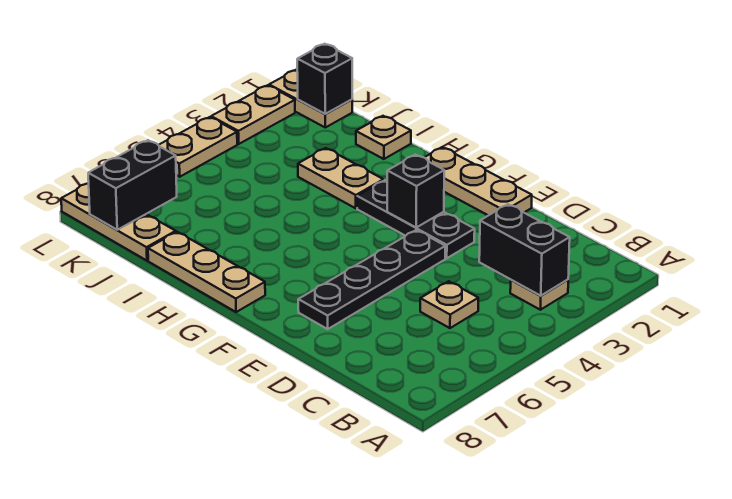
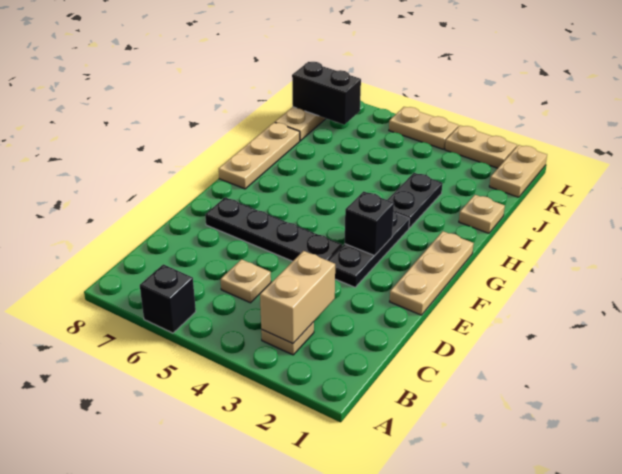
black 1x2 brick [479,204,570,296] -> tan 1x2 brick [260,251,335,344]
tan 1x2 plate [298,148,383,208] -> black 1x2 plate [388,173,442,228]
black 1x1 brick [297,44,352,114] -> black 1x1 brick moved to [140,264,196,333]

